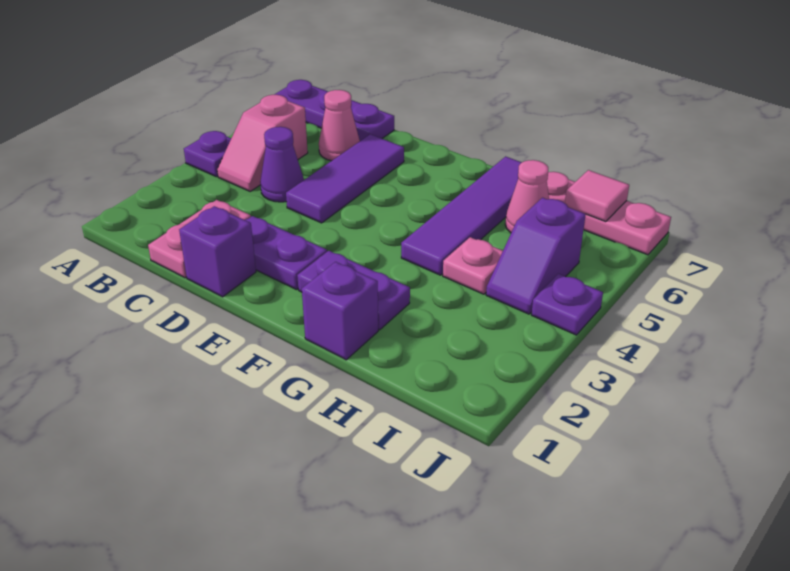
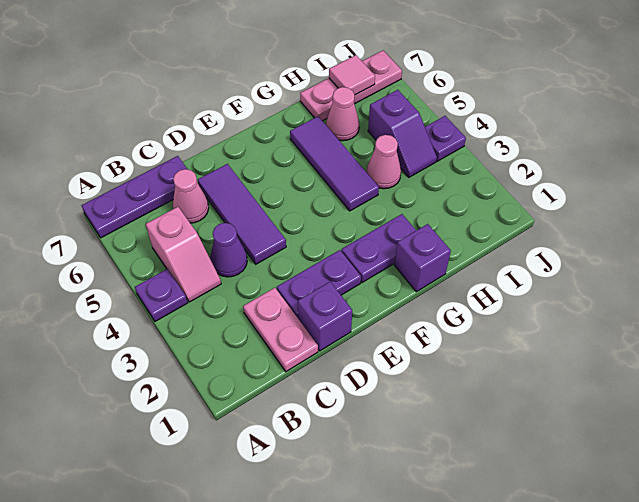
purple 1x4 tile [401,156,522,275] -> purple 1x3 tile [290,116,379,211]
pink 1x1 plate [443,237,503,294] -> pink 1x1 cone [367,135,401,189]

